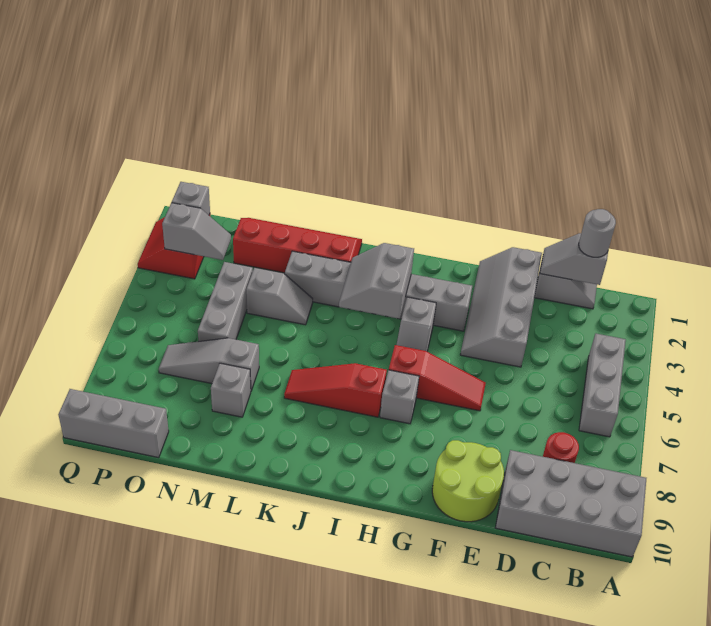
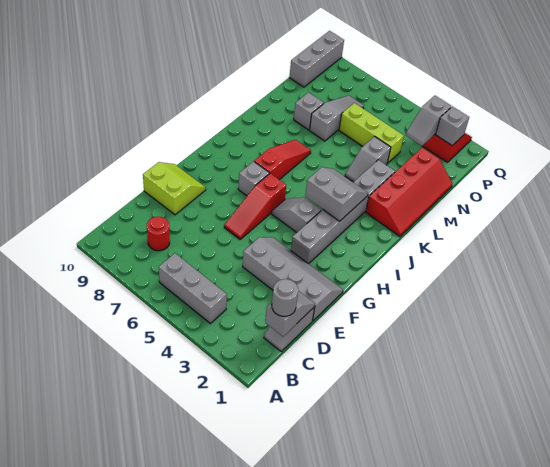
grey 2x4 brick [495,450,646,557] -> none
lime 2x2 round brick [432,440,504,522] -> lime 2x2 slope [143,162,206,215]
grey 1x3 brick [198,262,253,341] -> lime 1x3 brick [339,103,404,163]

